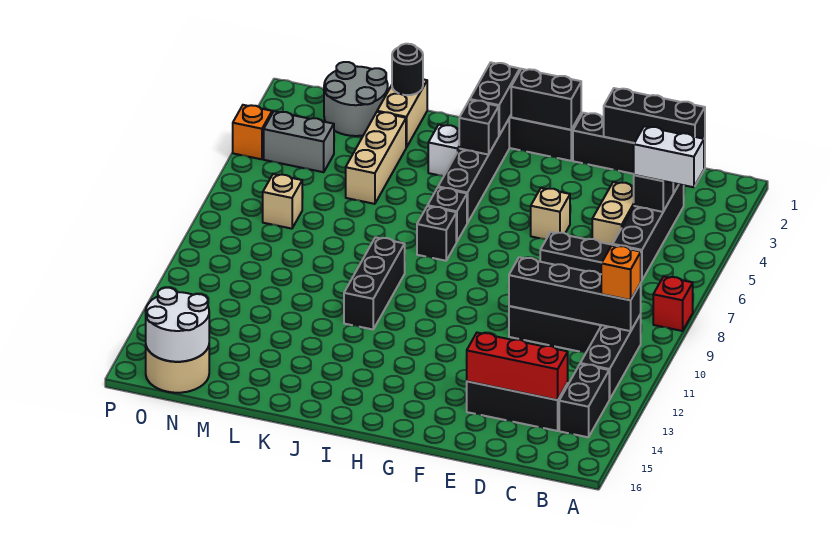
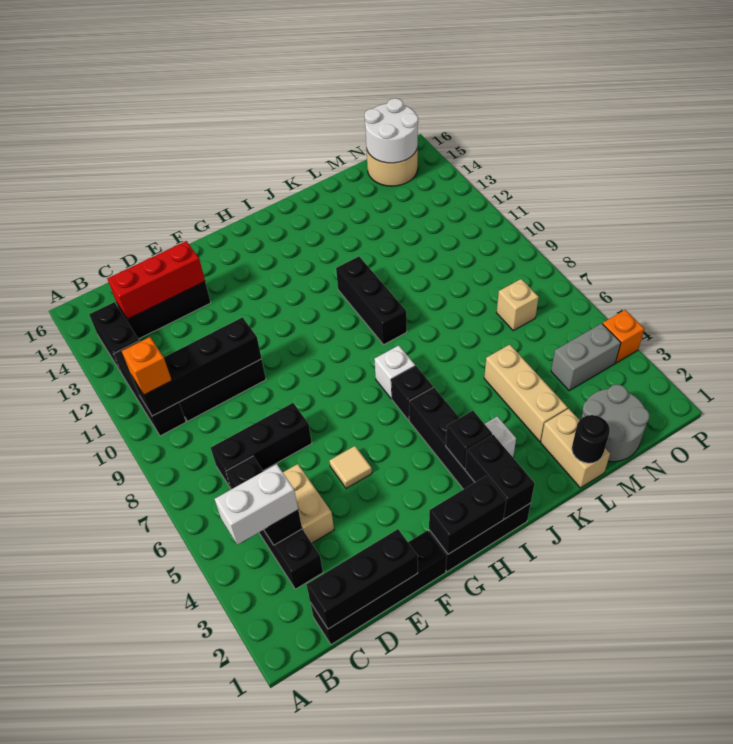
red 1x1 brick [653,276,693,331] -> none
tan 1x1 brick [531,188,570,240] -> tan 1x1 tile [329,446,372,489]
black 1x1 brick [417,206,456,261] -> white 1x1 brick [374,345,415,399]

